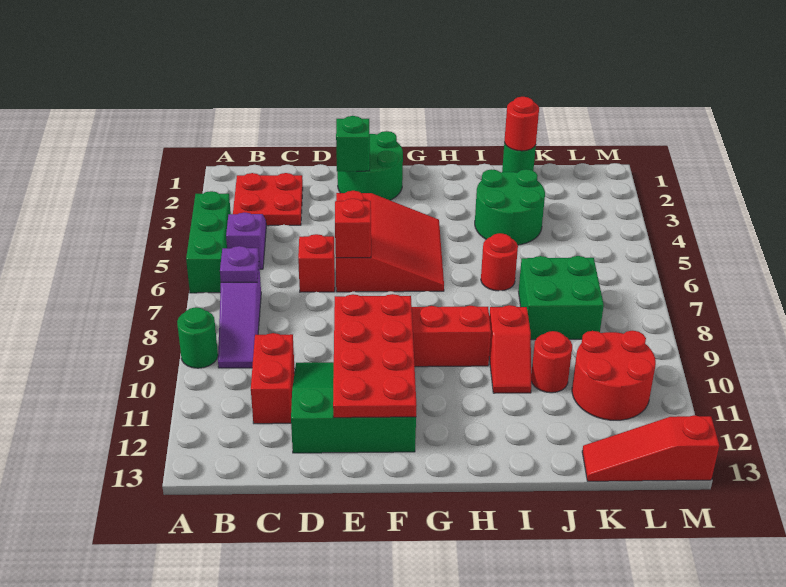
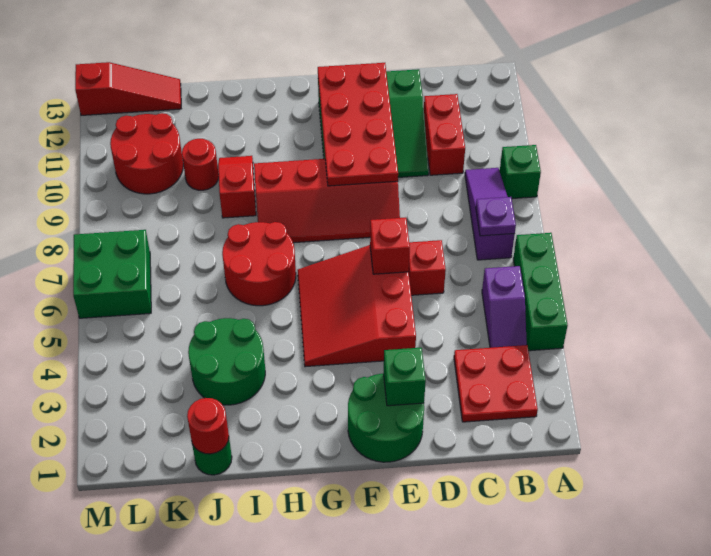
green 1x1 round brick [177,307,218,368] -> green 1x1 brick [500,145,541,199]
red 1x1 round brick [481,233,518,291] -> red 2x2 round brick [222,222,296,306]
green 2x2 brick [519,256,604,340] -> green 2x2 brick moved to [73,230,151,318]

